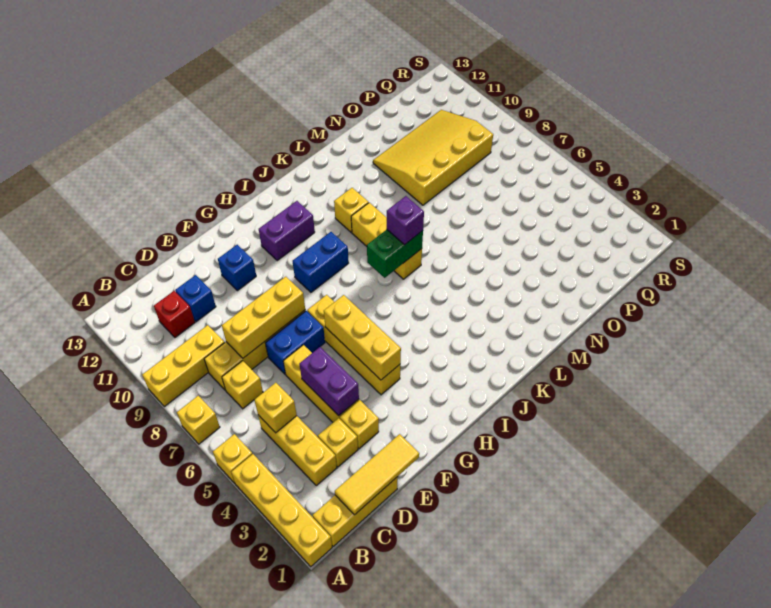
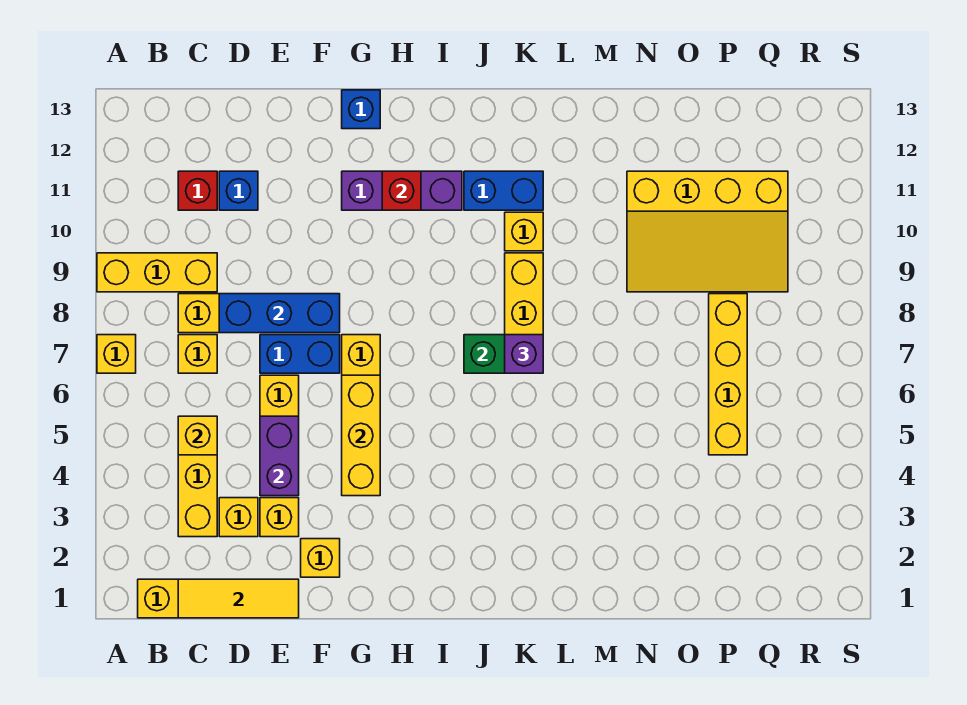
yellow 1x4 brick [231,454,332,567] -> yellow 1x4 brick moved to [709,294,747,455]
yellow 1x1 brick [213,434,252,483] -> yellow 1x1 brick moved to [301,539,340,577]
yellow 1x3 brick [222,277,305,358] -> blue 1x3 brick [219,294,340,333]
blue 1x1 brick [218,245,256,291] -> blue 1x1 brick moved to [342,90,380,129]
blue 1x2 brick [293,232,349,292] -> blue 1x2 brick moved to [464,171,543,210]
purple 1x2 brick [259,201,315,261] -> purple 1x3 brick [342,171,462,210]
none -> red 1x1 brick [382,171,421,210]
yellow 3x4 slope [373,110,493,205] -> yellow 3x4 slope turned to [627,171,788,292]

